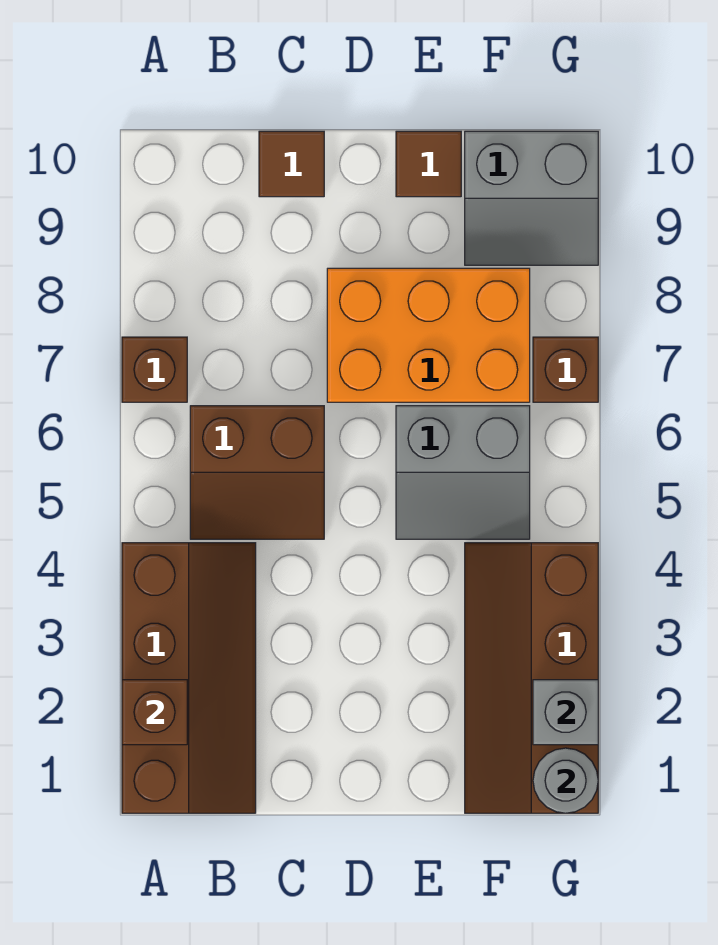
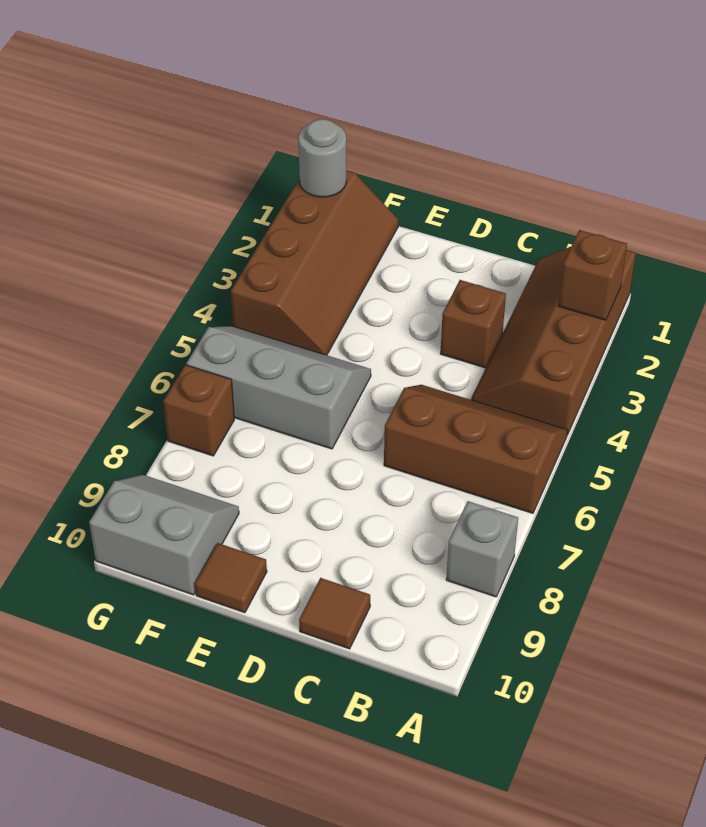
brown 1x1 brick [122,337,187,402] -> brown 1x1 brick moved to [440,280,506,368]
brown 2x2 slope [190,406,324,539] -> brown 2x3 slope [384,385,568,513]
orange 2x3 brick [327,268,530,402] -> none
grey 2x2 slope [396,406,530,539] -> grey 2x3 slope [186,326,371,449]
grey 1x1 brick [533,680,598,745] -> grey 1x1 brick moved to [446,501,518,597]

